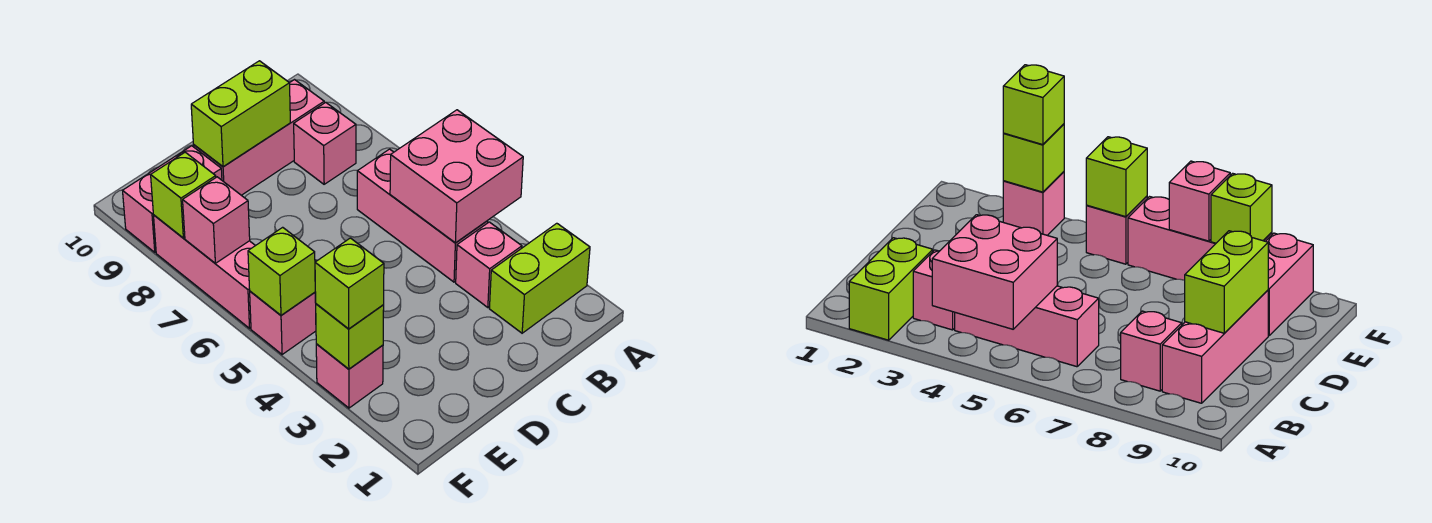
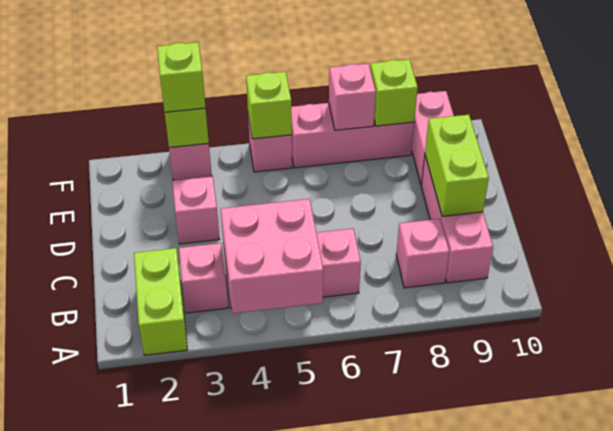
none -> pink 1x1 brick [172,176,219,244]

